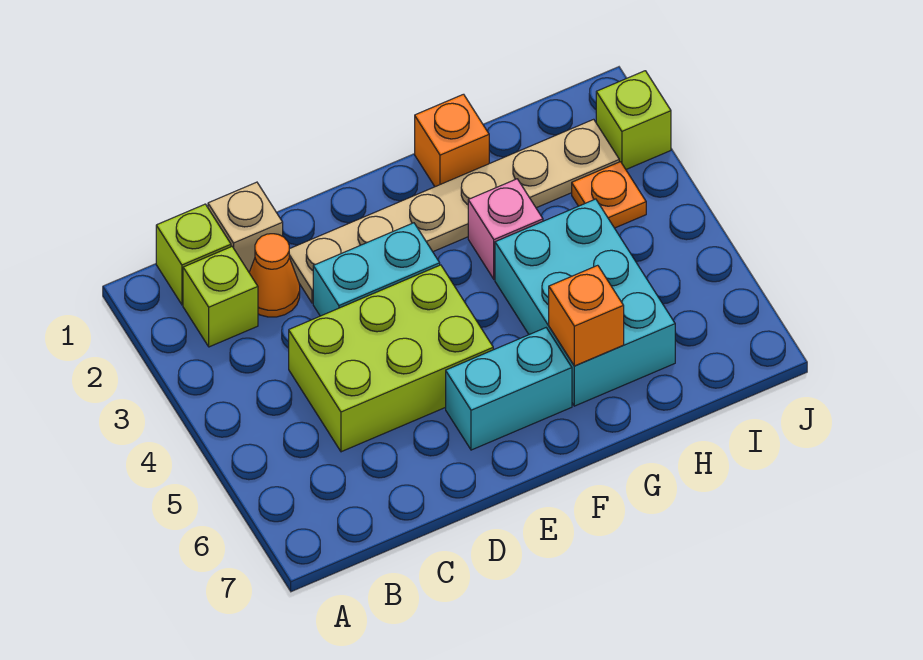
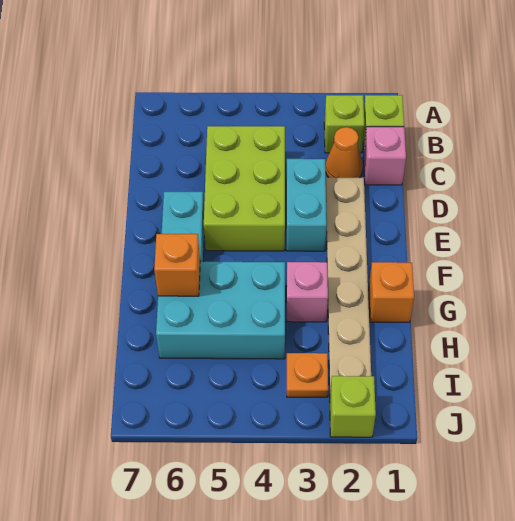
tan 1x1 brick [208,182,283,272] -> pink 1x1 brick [364,127,406,185]

